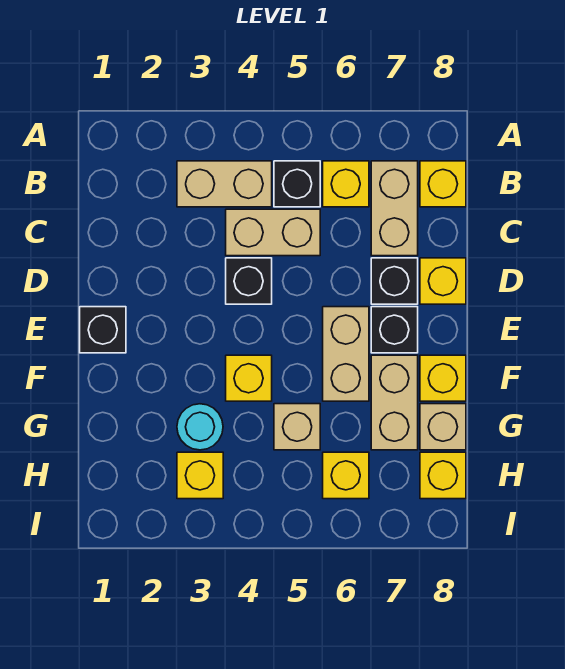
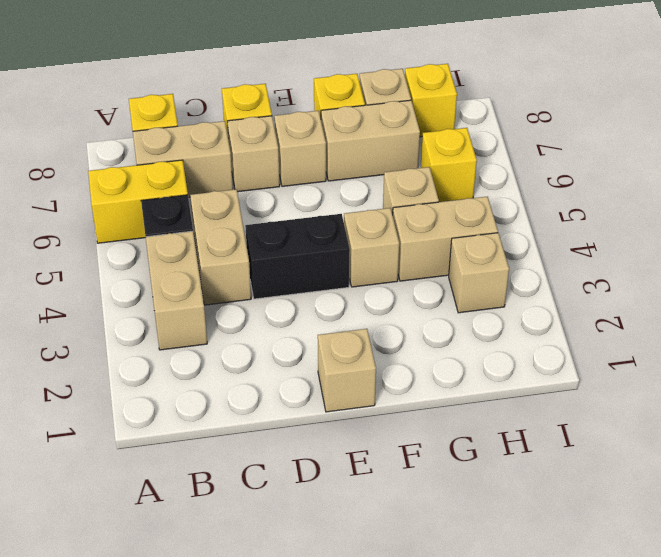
yellow 1x1 brick [323,161,369,207] -> yellow 1x2 brick [88,160,188,243]
black 1x1 brick [226,258,272,304] -> black 1x2 brick [245,214,350,299]
black 1x1 brick [371,258,418,304] -> tan 1x1 brick [227,116,280,192]
black 1x1 brick [80,307,126,353] -> tan 1x1 brick [318,329,376,412]
tan 1x2 brick [323,307,369,401] -> tan 1x2 brick moved to [393,197,498,281]
black 1x1 brick [371,307,418,353] -> tan 1x1 brick [274,111,326,186]
yellow 1x1 brick [226,355,272,401] -> tan 1x1 brick [344,208,399,287]
cyan 1x1 round brick [177,404,223,450] -> none
yellow 1x1 brick [177,452,223,499] -> tan 1x1 brick [449,233,509,313]

